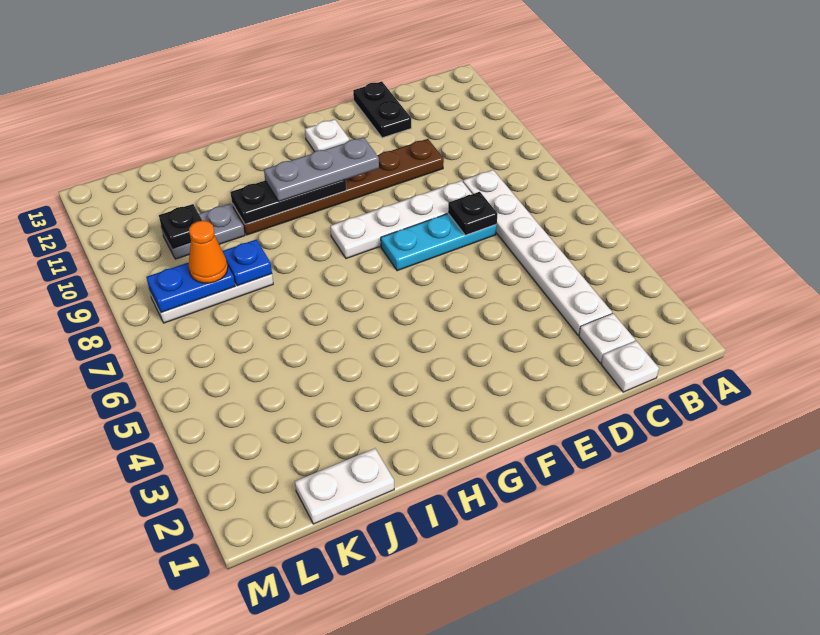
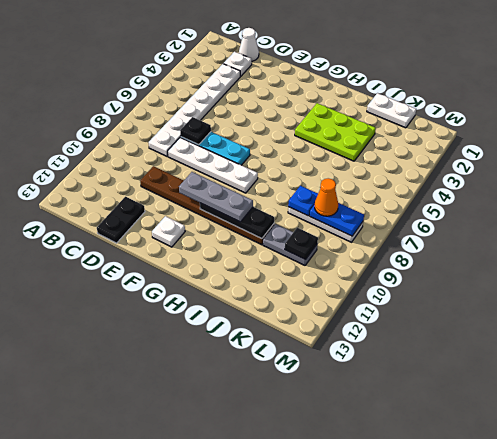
white 1x1 plate [601,341,659,392] -> white 1x1 cone [239,28,259,61]
none -> lime 2x3 plate [295,103,376,161]

